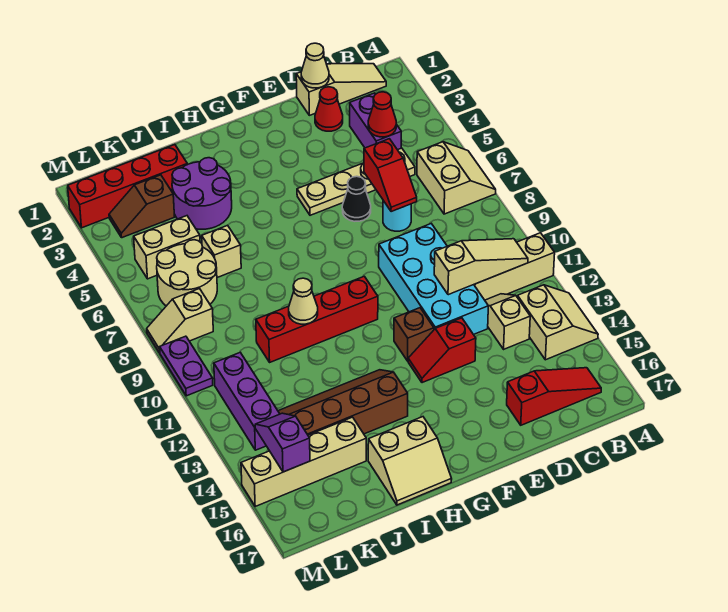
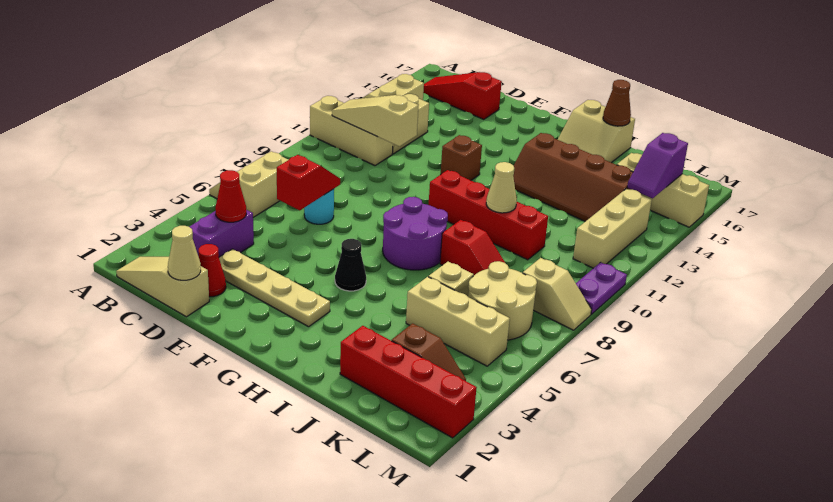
tan 1x4 plate [297,148,415,215] -> tan 1x4 plate moved to [219,249,330,327]
cyan 2x4 brick [379,224,488,335] -> none
black 1x1 cone [342,176,371,221] -> black 1x1 cone moved to [335,239,366,291]
red 1x2 slope [408,318,476,383] -> red 1x2 slope moved to [440,220,505,276]
tan 2x2 slope [368,417,452,505] -> tan 2x2 slope turned to [558,100,635,163]
purple 2x2 round brick [172,158,232,229] -> purple 2x2 round brick moved to [383,197,448,270]
none -> brown 1x1 cone [603,80,631,126]
tan 1x4 brick [241,417,366,506] -> tan 1x3 brick [617,153,709,227]
tan 1x2 brick [134,216,200,279] -> tan 1x3 brick [406,277,510,366]
purple 1x3 brick [214,353,280,450] -> tan 1x3 brick [573,189,652,268]

